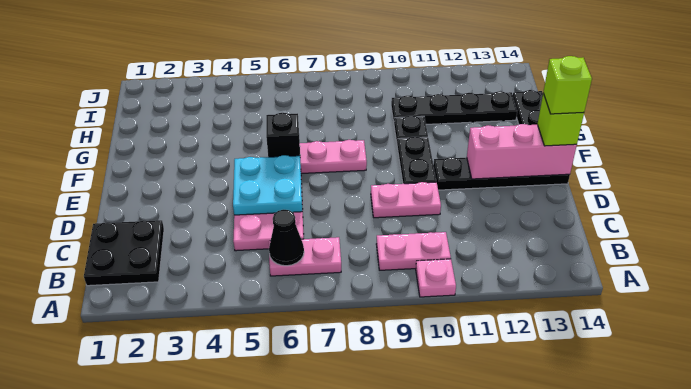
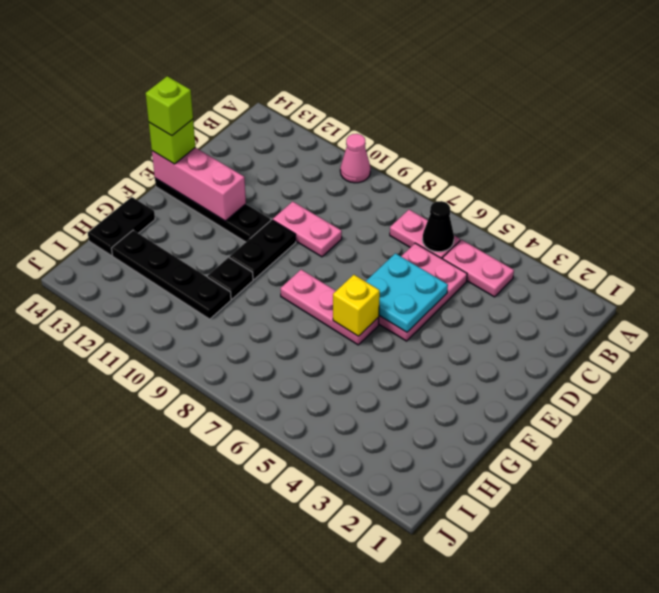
pink 1x1 plate [416,259,456,297] -> pink 1x1 cone [340,134,370,183]
black 2x2 plate [84,220,164,286] -> none
pink 1x2 plate [376,232,451,270] -> pink 1x2 plate moved to [443,240,514,297]
black 1x1 brick [266,113,300,157] -> yellow 1x1 brick [333,275,380,336]

